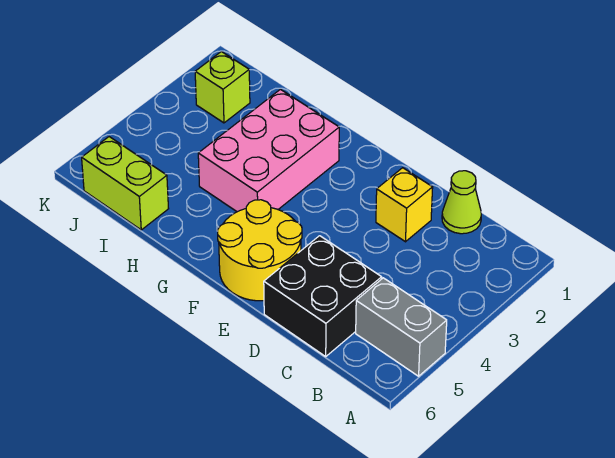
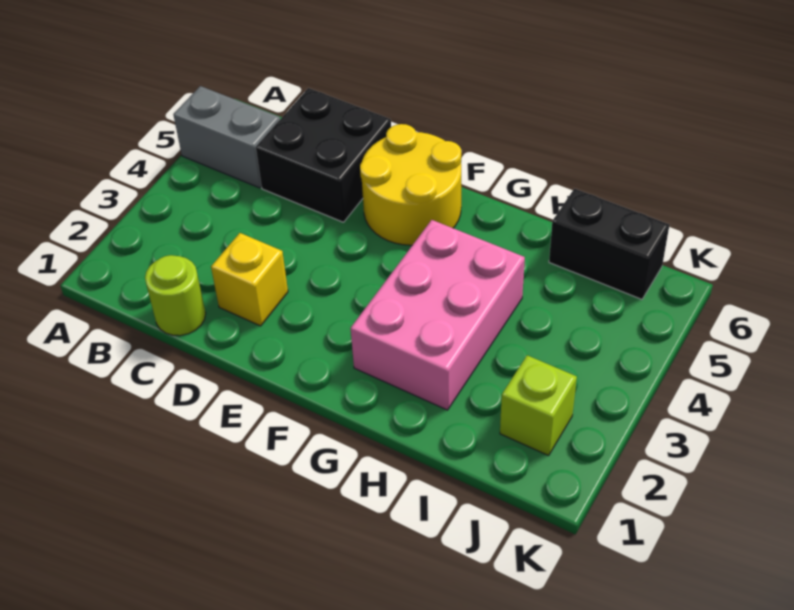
lime 1x1 cone [442,171,481,234] -> lime 1x1 round brick [145,255,206,336]
lime 1x2 brick [82,137,169,230] -> black 1x2 brick [549,189,669,299]

